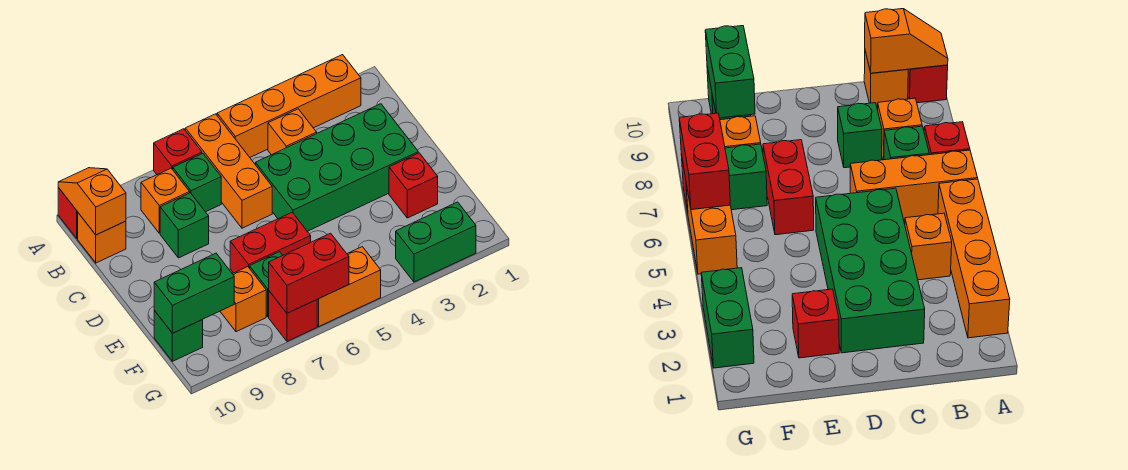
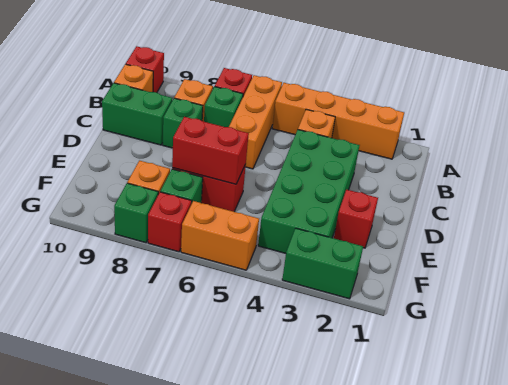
orange 1x2 slope [58,168,126,235] -> none
green 2x4 brick [256,104,418,231] -> green 2x4 brick turned to [258,130,360,253]
green 1x2 brick [154,253,234,333] -> green 1x2 brick moved to [102,83,172,145]
green 1x1 brick [154,311,203,361] -> green 1x1 brick moved to [114,183,158,243]
red 1x2 brick [269,233,349,313] -> red 1x2 brick moved to [172,117,249,184]

